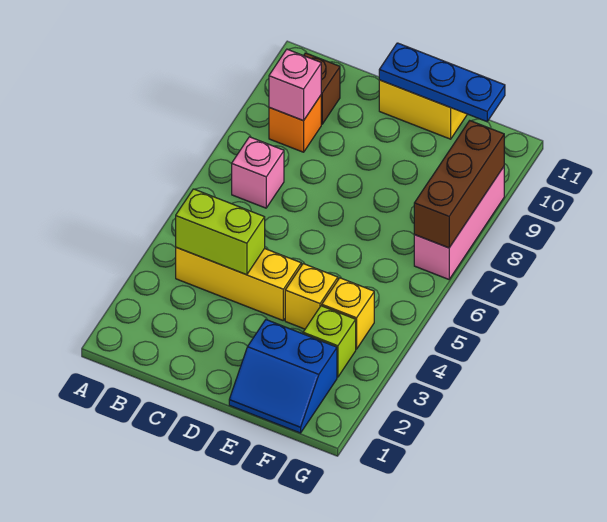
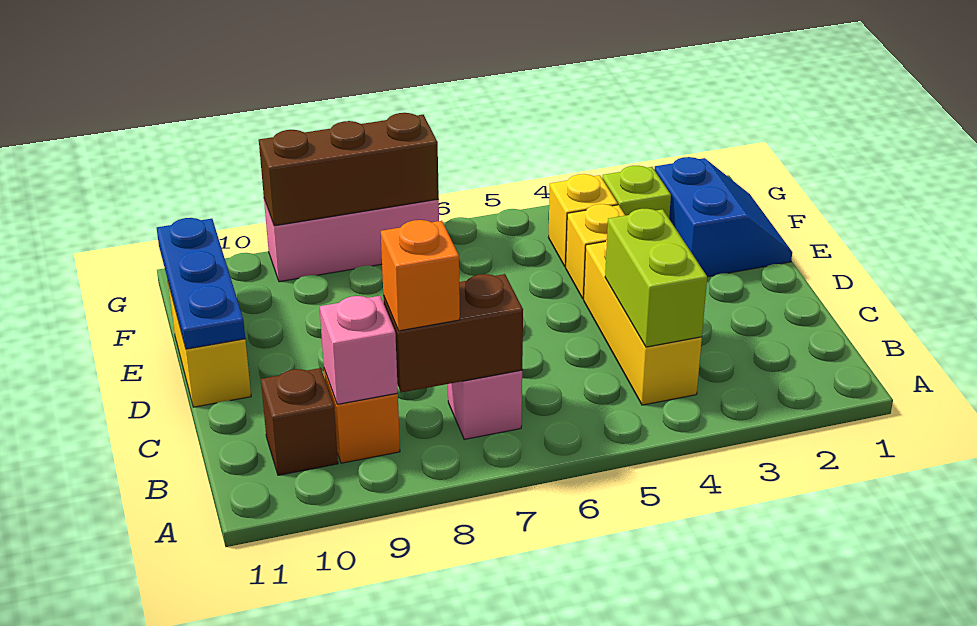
none -> brown 1x2 brick [383,274,523,393]
none -> orange 1x1 brick [381,220,460,331]

